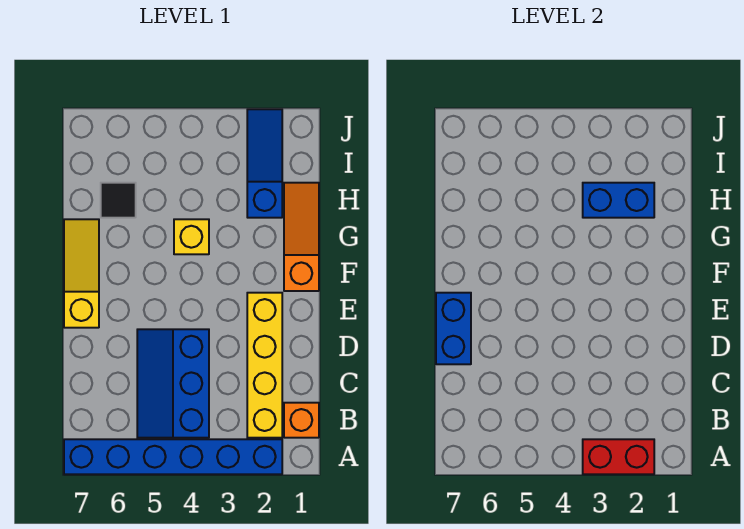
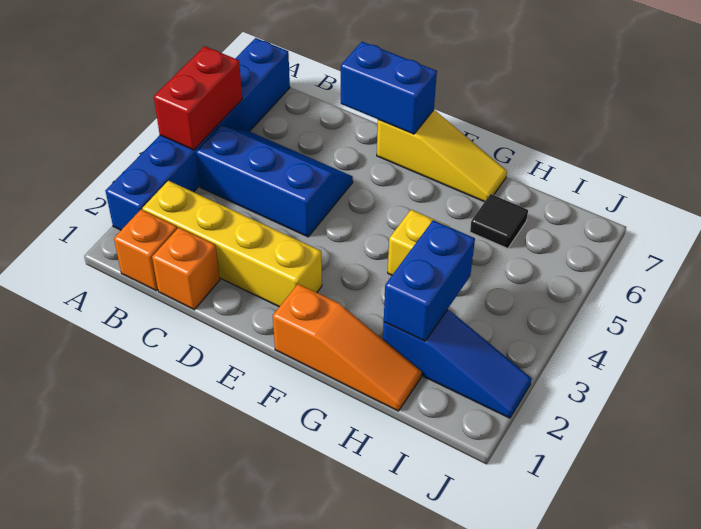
red 1x2 brick [583,439,654,474] -> red 1x2 brick moved to [154,46,242,150]
none -> orange 1x1 brick [152,228,220,310]

